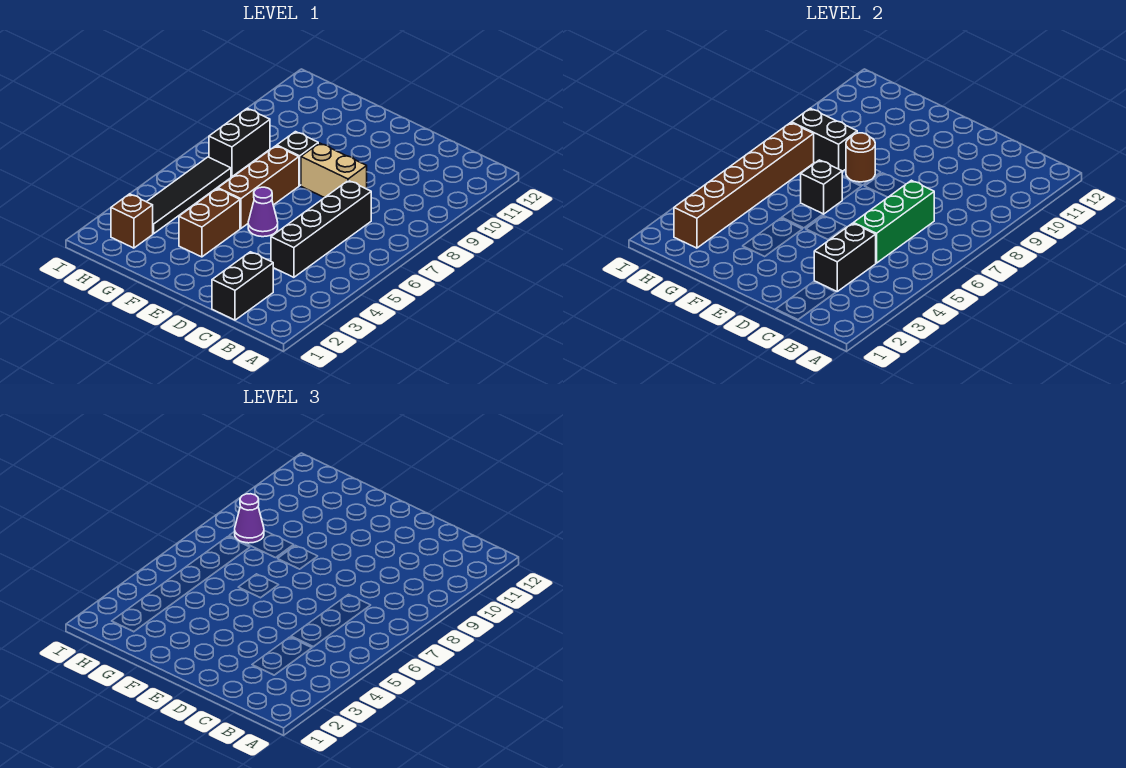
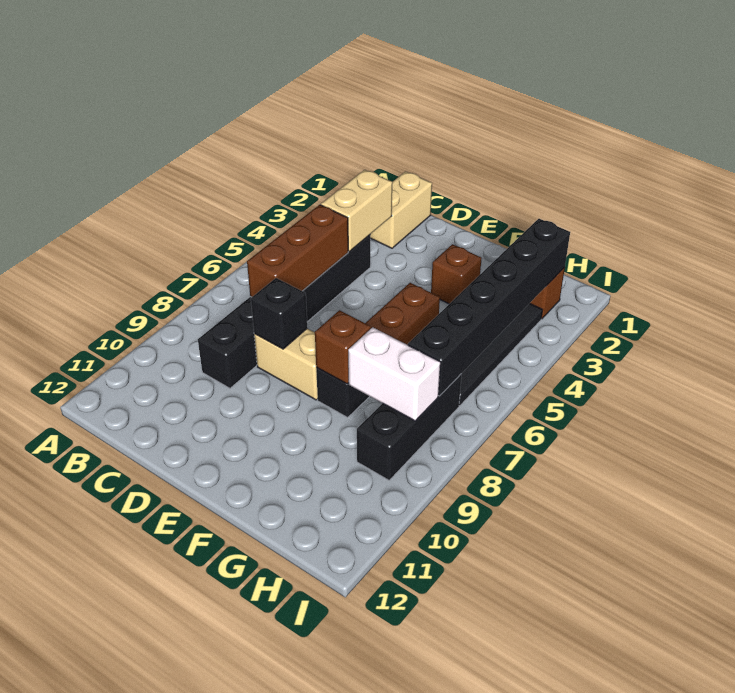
black 1x2 brick [212,252,273,320] -> tan 1x2 brick [370,171,432,248]
black 1x2 brick [814,223,876,291] -> tan 1x2 brick [321,170,392,251]
black 1x4 brick [271,180,371,277] -> black 1x6 brick [198,235,370,388]
green 1x3 brick [854,180,934,263] -> brown 1x3 brick [247,205,348,297]
purple 1x1 cone [248,187,278,237] -> none
brown 1x2 brick [179,189,240,257] -> brown 1x1 brick [431,244,482,304]
black 1x1 brick [801,160,842,214] -> black 1x1 brick moved to [251,278,307,349]
brown 1x1 round brick [846,133,875,182] -> brown 1x1 brick [315,310,371,384]
black 1x2 brick [791,108,857,171] -> white 1x2 brick [348,327,440,421]
brown 1x6 brick [674,123,814,248] -> black 1x6 brick [408,219,570,396]
black 1x2 brick [209,108,270,177] -> black 1x3 brick [357,374,461,480]
purple 1x1 cone [235,494,264,543] -> none

